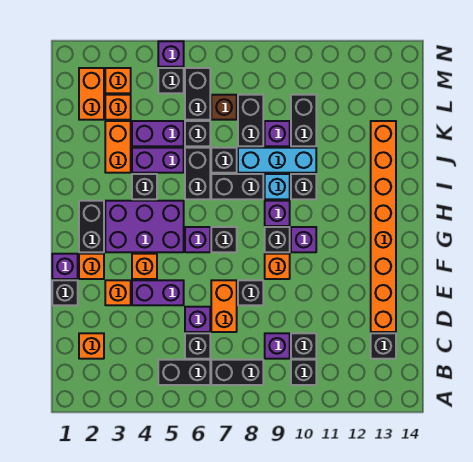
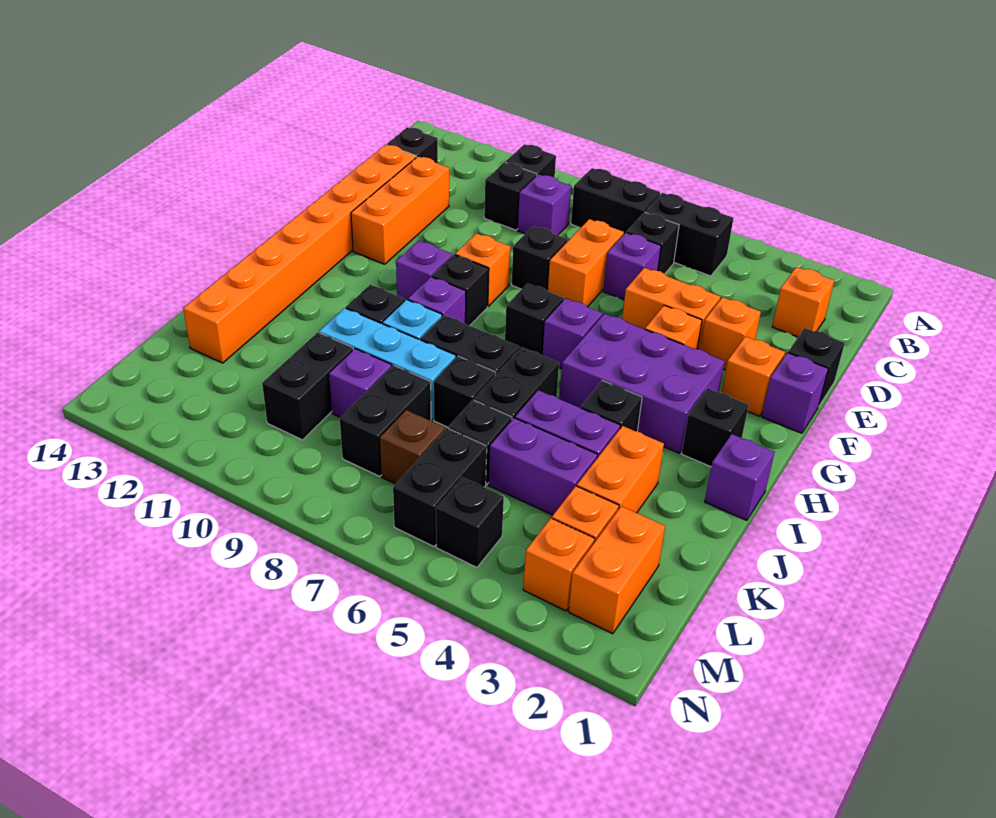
none -> orange 1x3 brick [351,156,449,264]
purple 1x2 brick [132,280,184,305] -> orange 1x2 brick [622,268,720,350]
black 1x2 brick [79,201,104,252] -> black 1x1 brick [682,388,749,467]
purple 1x1 brick [158,41,184,67] -> purple 1x1 brick moved to [705,434,775,520]

